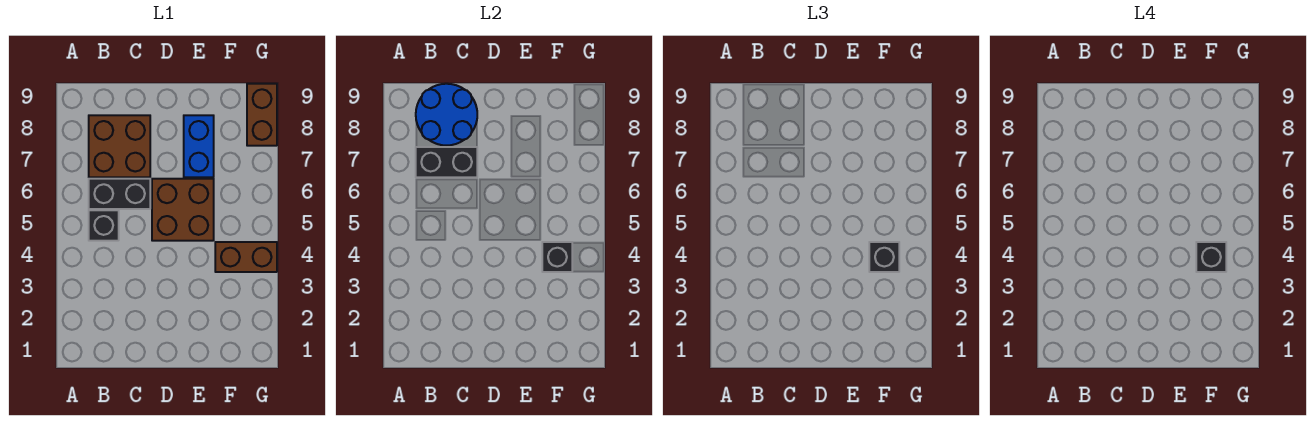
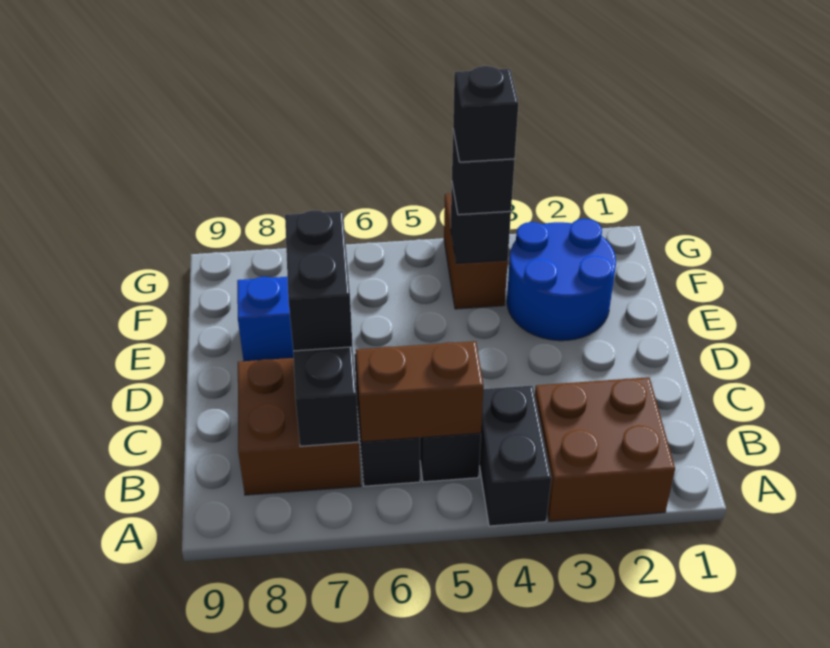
none -> black 1x2 brick [479,386,551,526]
blue 2x2 round brick [416,84,477,146] -> blue 2x2 round brick moved to [507,219,616,341]
none -> black 1x2 brick [285,210,353,351]
brown 2x2 brick [152,179,214,241] -> brown 2x2 brick moved to [535,377,675,521]
brown 1x2 brick [247,84,277,146] -> brown 1x2 brick moved to [356,341,484,442]

